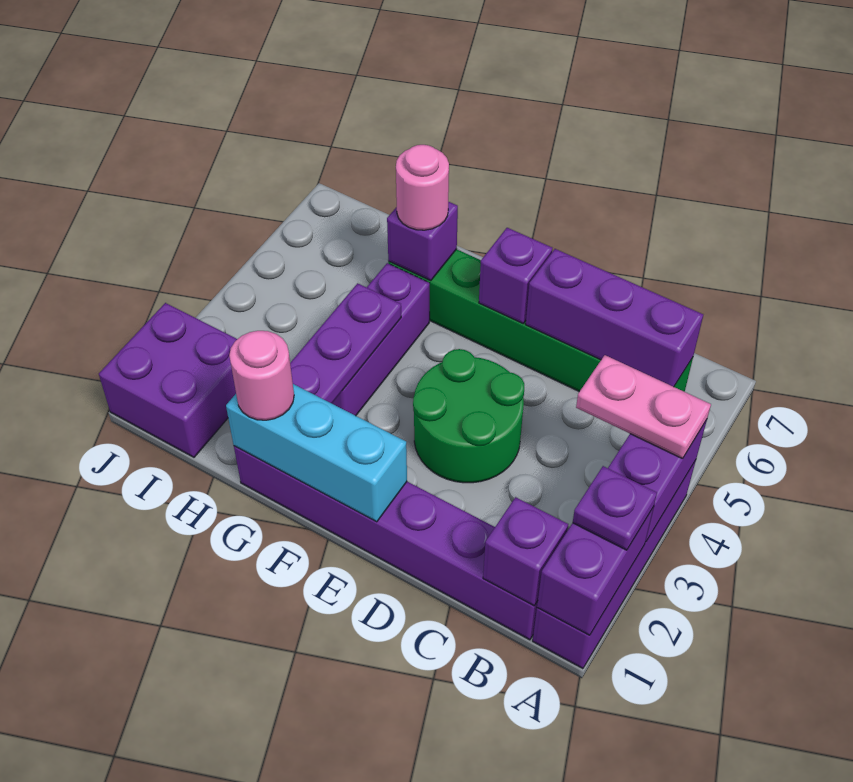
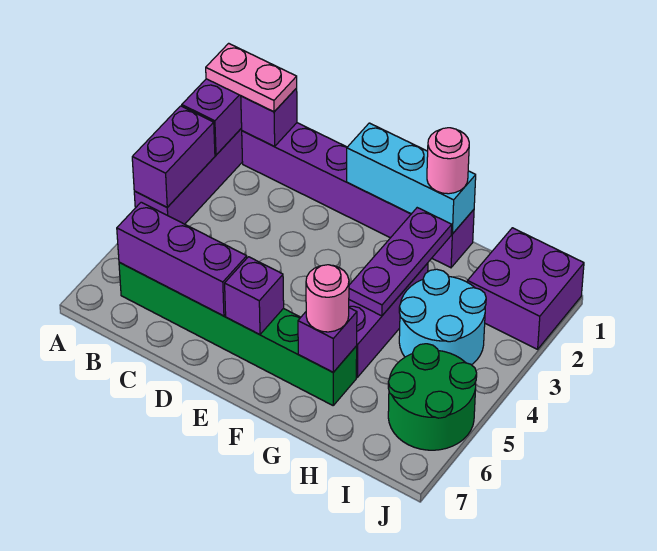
purple 1x1 plate [573,466,657,550] -> none
pink 1x2 plate [576,355,711,459] -> pink 1x2 plate moved to [206,43,297,112]
green 2x2 round brick [413,349,524,483] -> green 2x2 round brick moved to [388,344,477,450]
none -> cyan 2x2 round brick [399,269,486,365]

